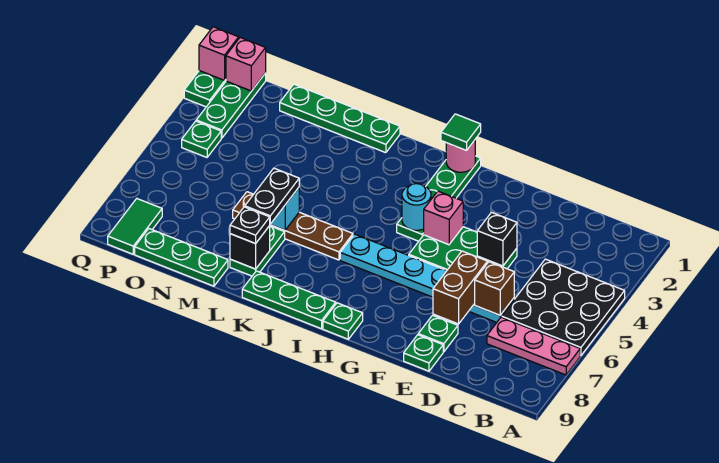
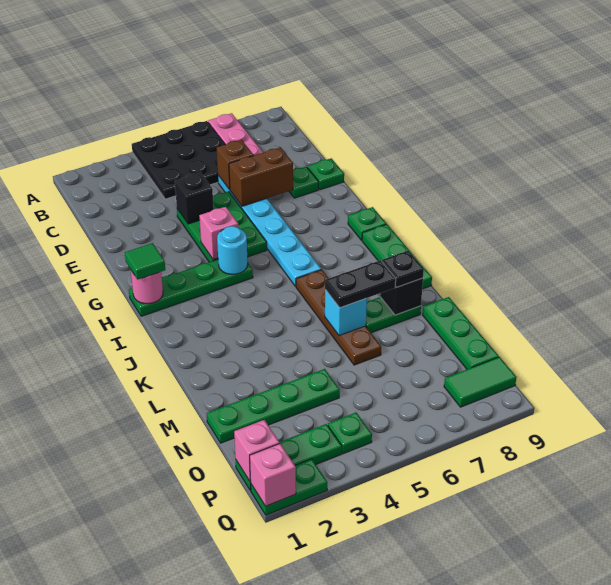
green 1x4 plate [280,84,400,153] -> green 1x4 plate turned to [207,369,340,443]

